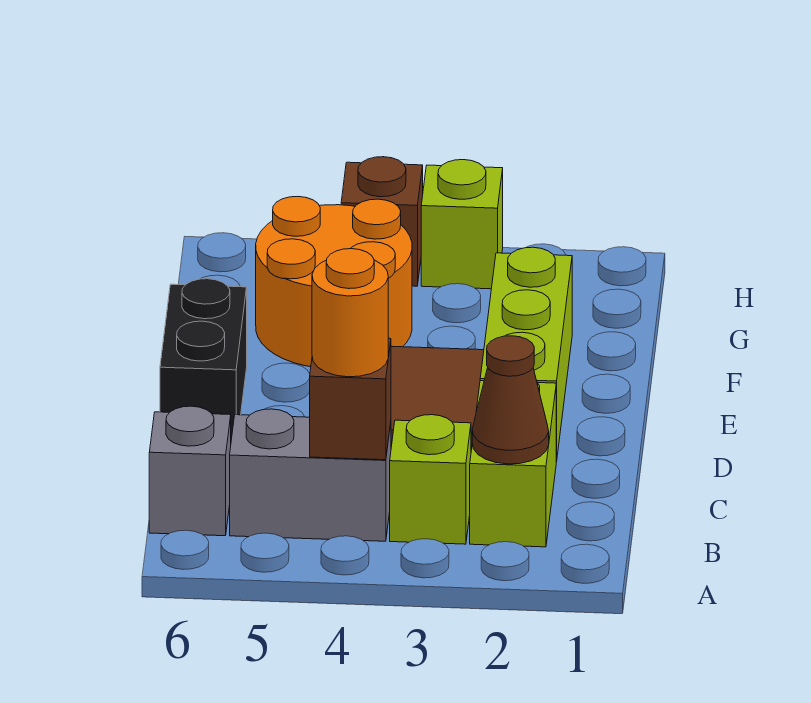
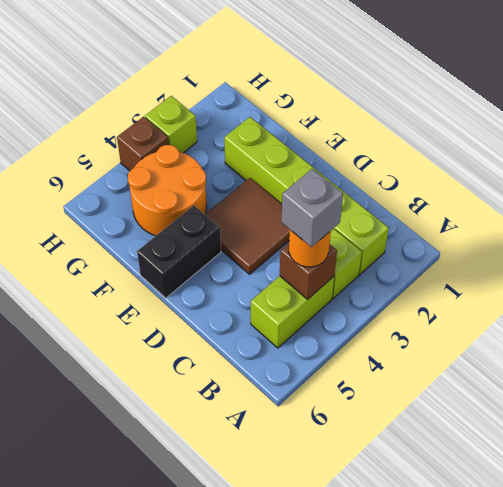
brown 1x1 cone [472,336,549,464] -> none
grey 1x2 brick [230,409,391,541] -> lime 1x2 brick [251,276,334,348]
grey 1x1 brick [149,406,231,536] -> grey 1x1 brick moved to [282,169,343,247]
black 1x2 brick [160,279,247,439] -> black 1x2 brick turned to [137,205,221,298]

